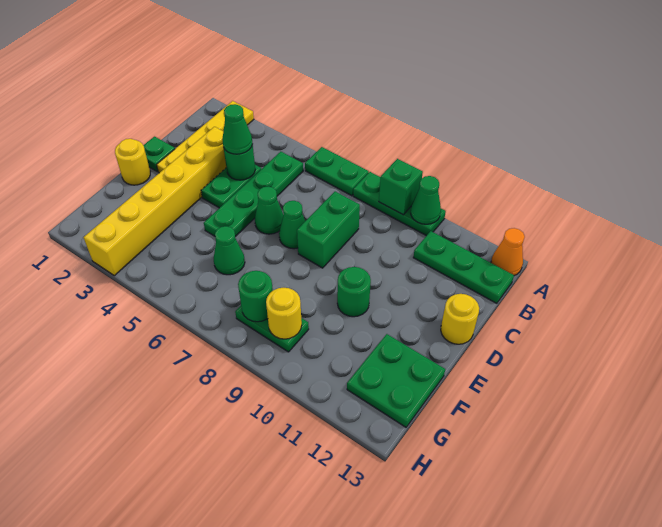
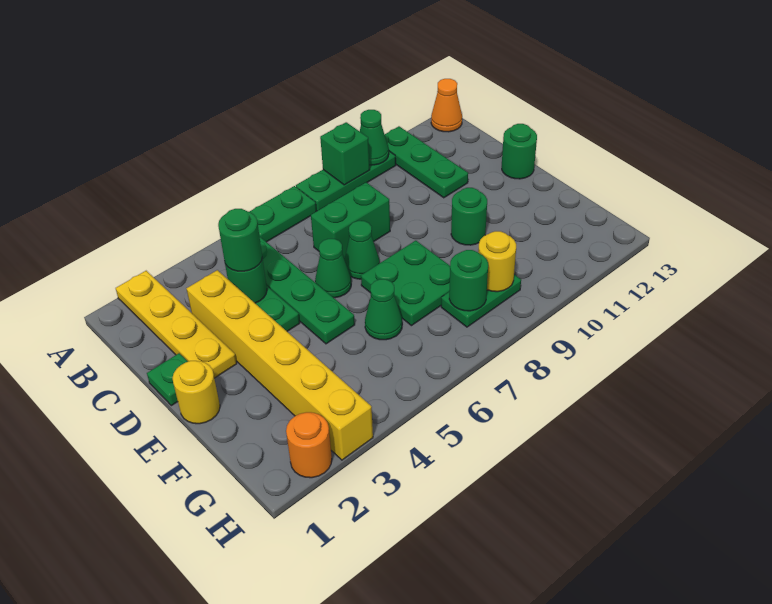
green 1x3 plate [413,231,514,303] -> green 1x3 plate turned to [385,126,468,198]
green 1x1 cone [222,104,253,154] -> green 1x1 round brick [218,209,262,271]
green 1x2 brick [297,191,360,268] -> green 1x2 brick turned to [311,182,390,259]
yellow 1x1 round brick [441,294,479,344] -> green 1x1 round brick [502,124,537,179]
green 2x2 plate [347,334,445,427] -> green 2x2 plate moved to [361,241,450,326]
none -> orange 1x1 round brick [286,412,332,478]

